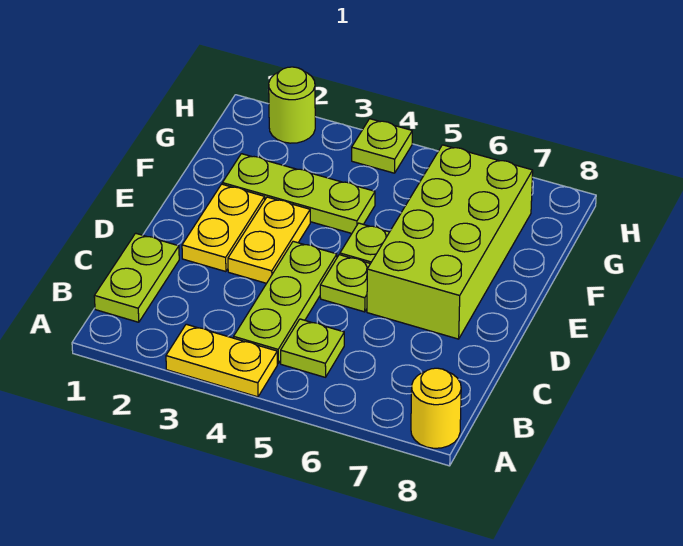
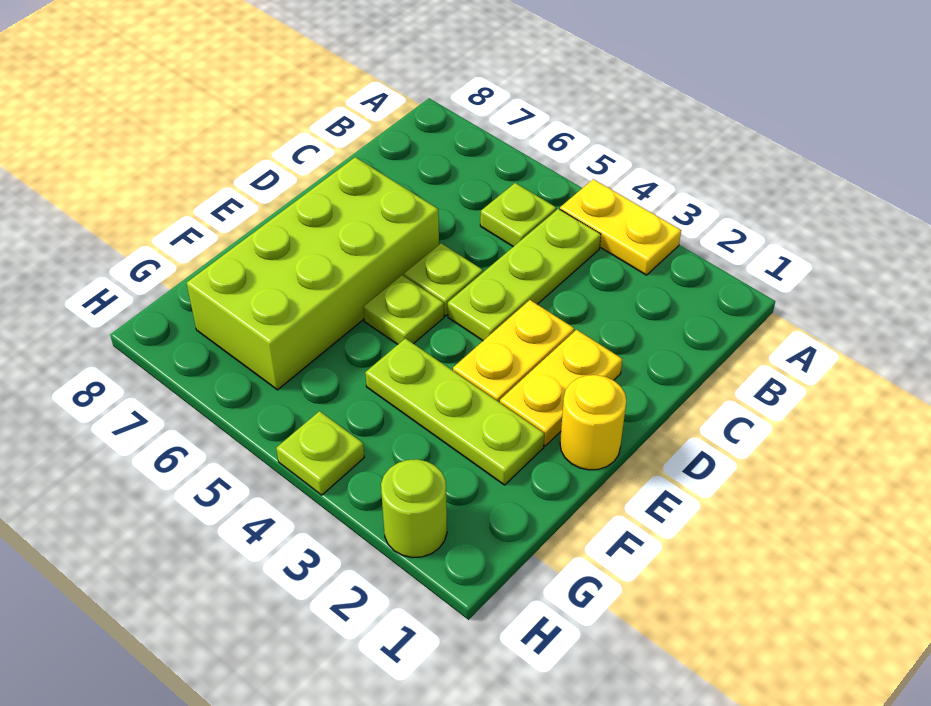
yellow 1x1 round brick [411,368,461,448] -> yellow 1x1 round brick moved to [560,375,626,470]
lime 1x2 plate [94,233,179,322] -> none

